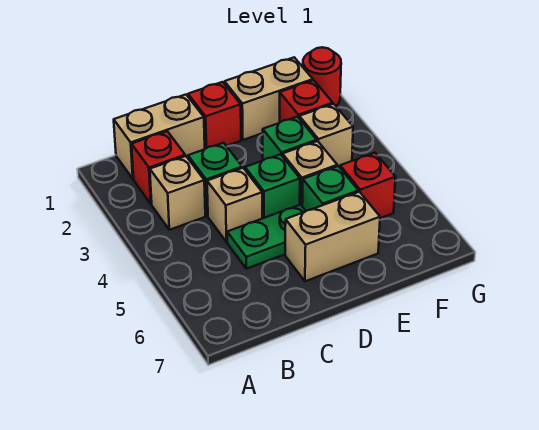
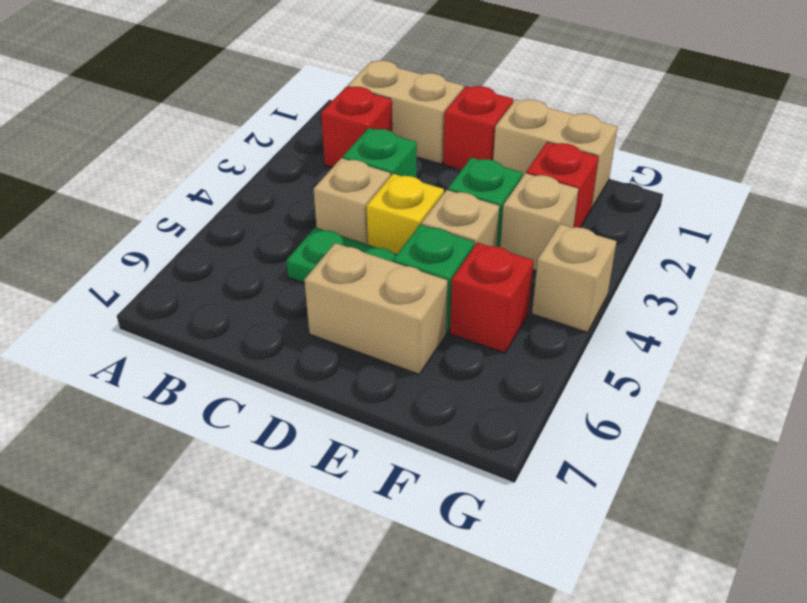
tan 1x1 brick [150,156,205,230] -> tan 1x1 brick moved to [532,224,617,333]
green 1x1 brick [245,154,300,218] -> yellow 1x1 brick [366,174,444,254]
red 1x1 round brick [303,47,341,106] -> none

